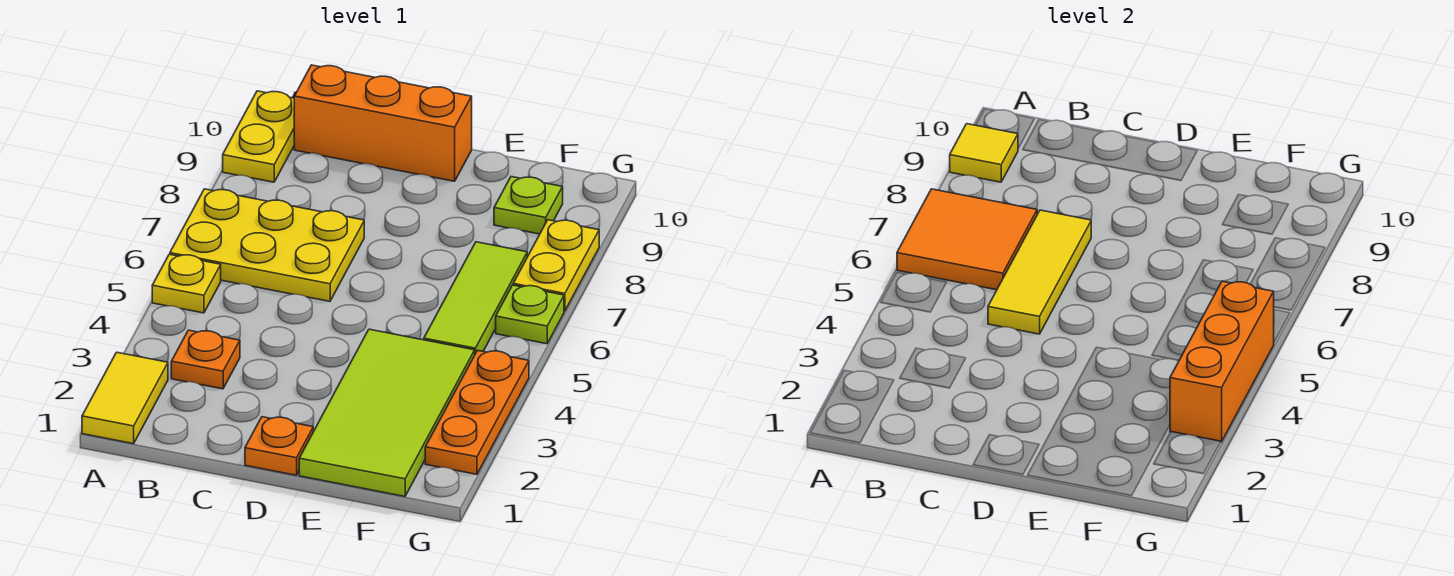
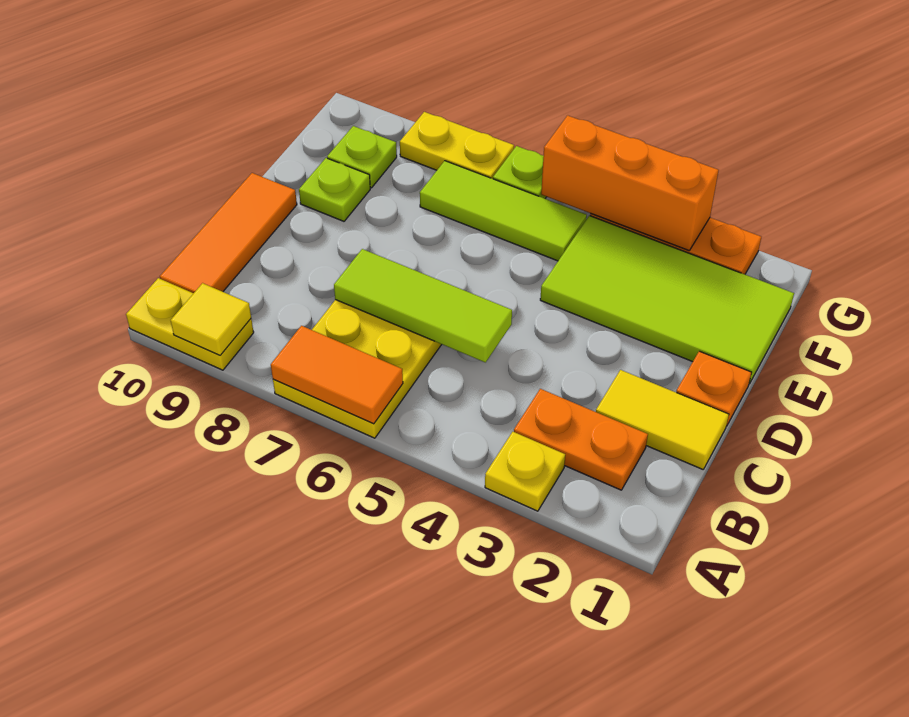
yellow 1x2 tile [82,352,168,444] -> yellow 1x2 tile moved to [596,370,729,469]
yellow 1x1 plate [152,254,221,313] -> yellow 1x1 plate moved to [485,432,565,511]
orange 2x2 tile [897,189,1037,290] -> orange 1x2 tile [271,326,403,424]
orange 1x1 plate [171,330,240,389] -> orange 1x2 plate [514,389,648,490]
orange 1x3 brick [294,65,472,181] -> orange 1x3 tile [160,173,297,293]
yellow 1x3 tile [988,210,1091,334] -> lime 1x3 tile [334,249,512,362]
none -> lime 1x1 plate [299,158,370,221]

